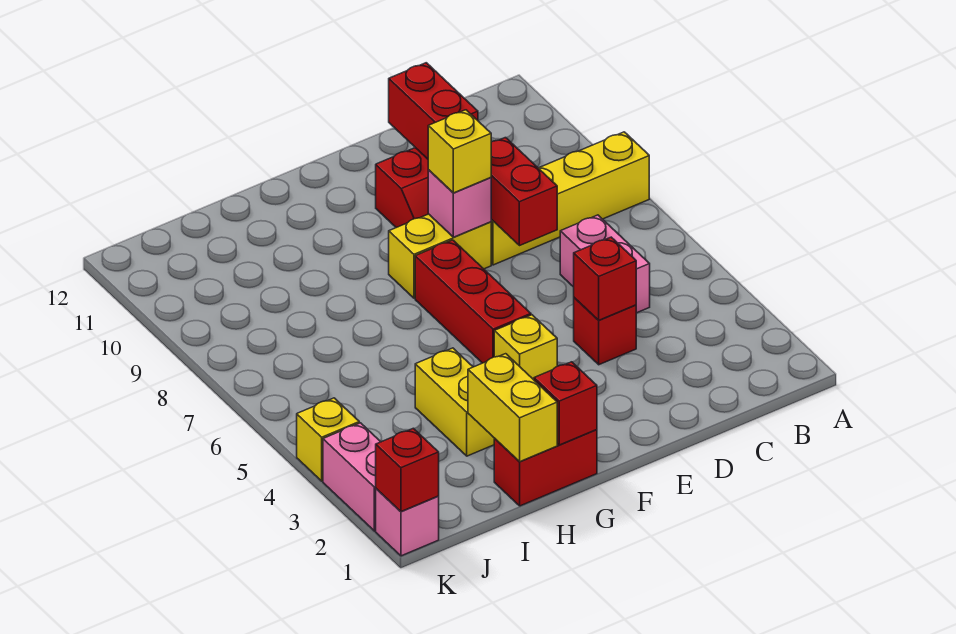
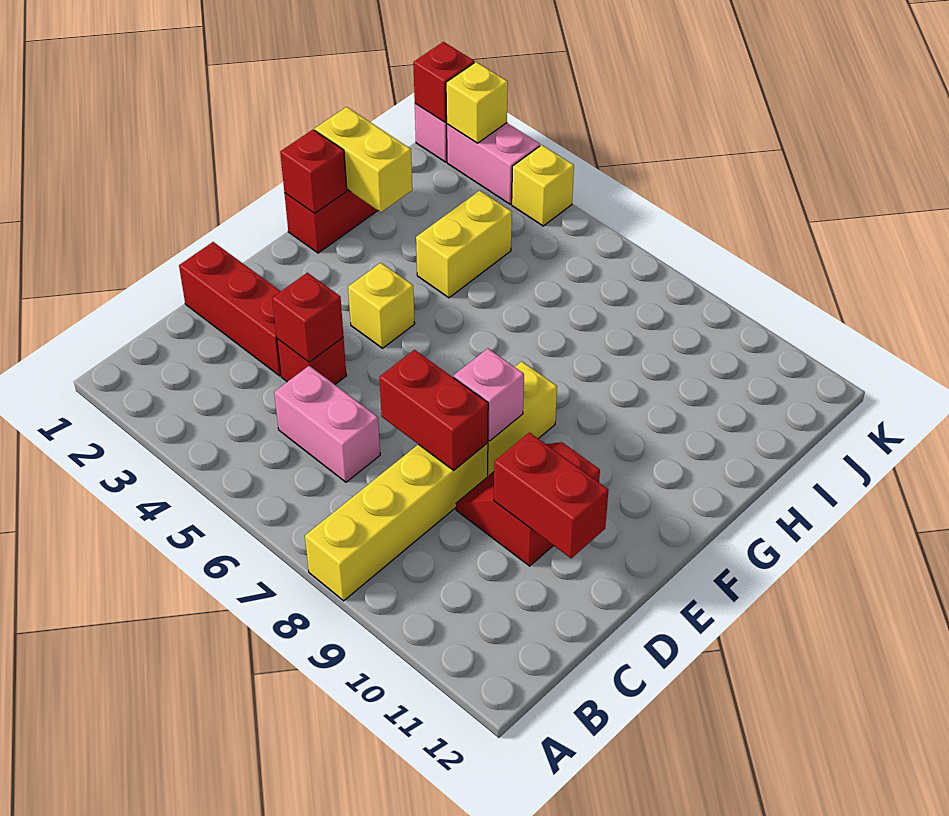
yellow 1x1 brick [428,110,491,193] -> yellow 1x1 brick moved to [446,62,508,143]
red 1x3 brick [415,240,531,363] -> red 1x3 brick moved to [179,242,281,376]
yellow 1x2 brick [415,348,495,456] -> yellow 1x2 brick turned to [416,190,512,298]

